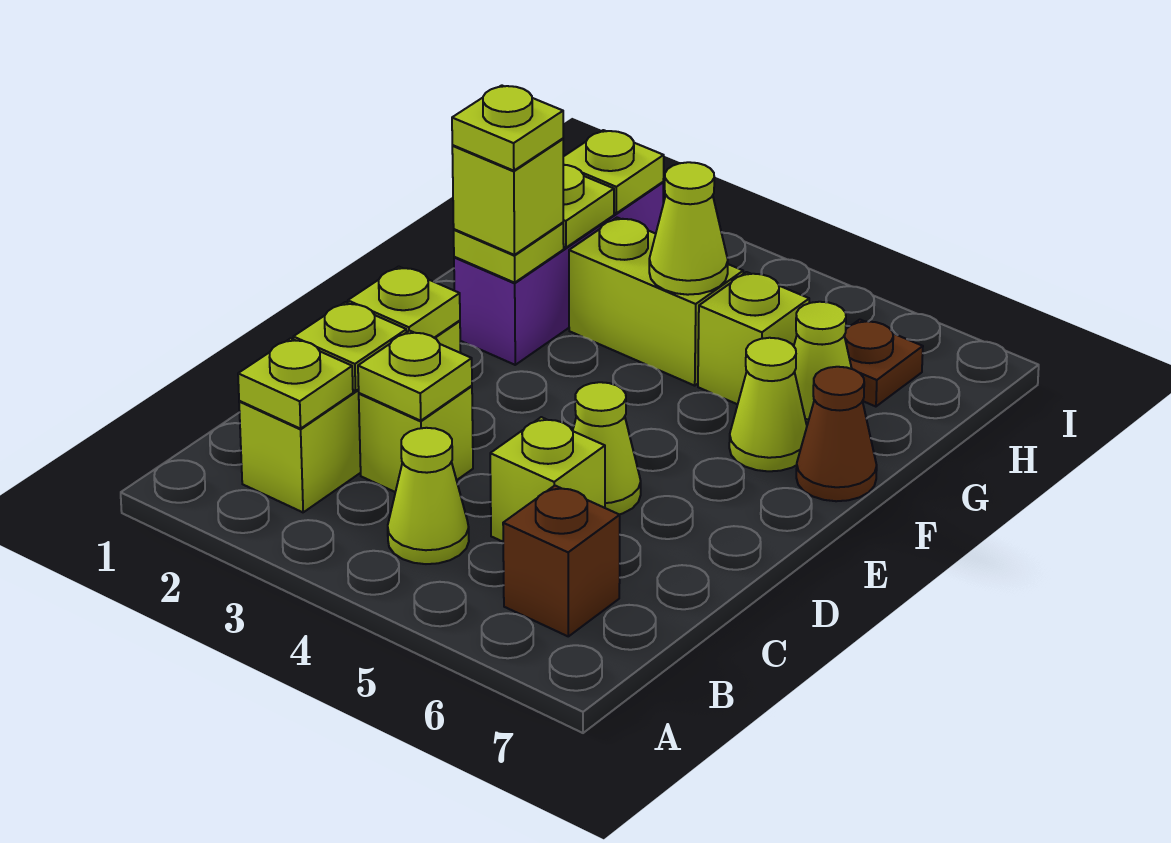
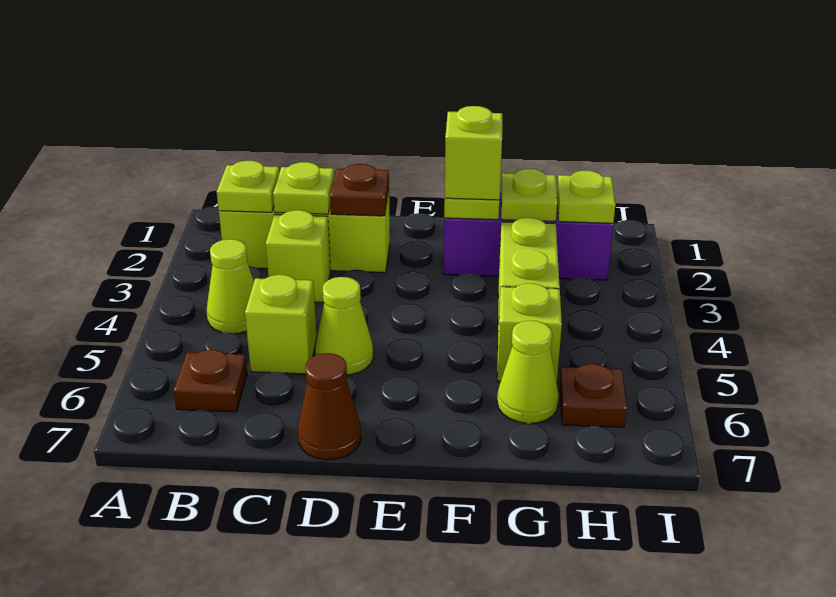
brown 1x1 brick [503,486,620,636] -> brown 1x1 plate [174,350,247,412]
lime 1x1 plate [358,331,472,421] -> none
lime 1x1 plate [348,266,460,338] -> brown 1x1 plate [330,164,389,216]
lime 1x1 plate [452,85,563,171] -> none
lime 1x1 cone [729,338,807,471] -> none
brown 1x1 cone [796,367,877,501] -> brown 1x1 cone moved to [298,353,361,460]
lime 1x1 cone [649,162,728,295] -> none

